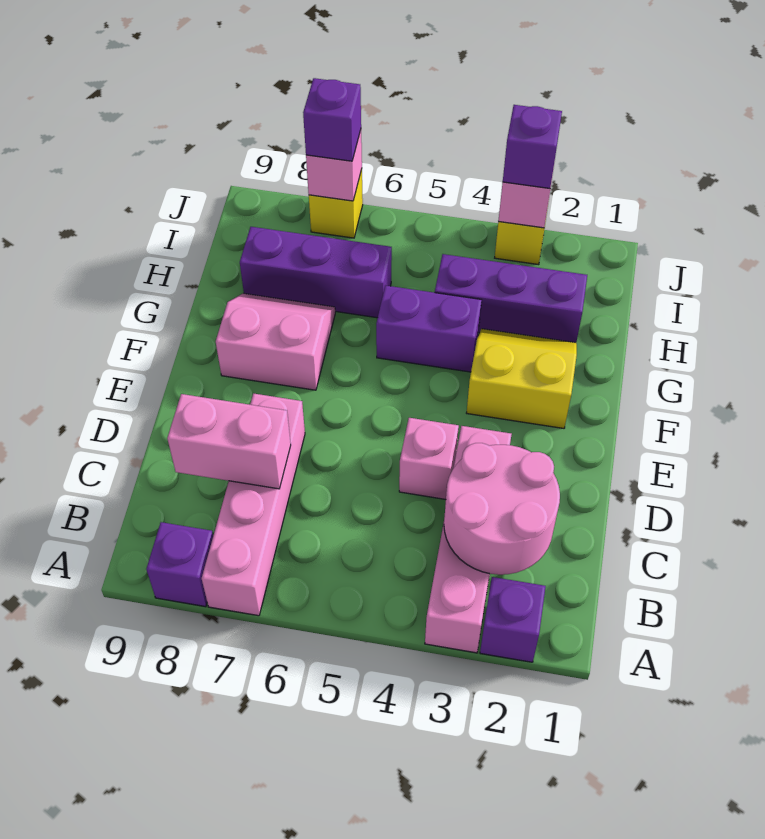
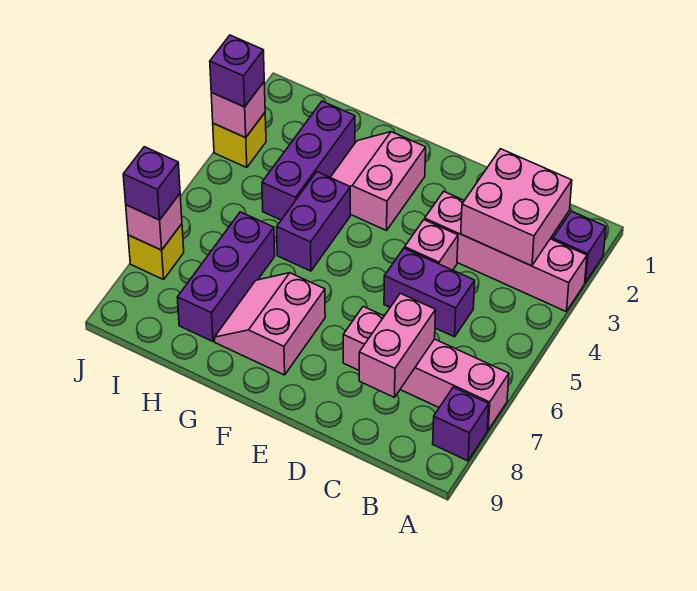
pink 2x2 round brick [444,443,560,575] -> pink 2x2 brick [461,149,572,266]
none -> purple 1x2 brick [384,248,475,337]
yellow 2x2 slope [467,329,577,428] -> pink 2x2 slope [330,132,426,231]

